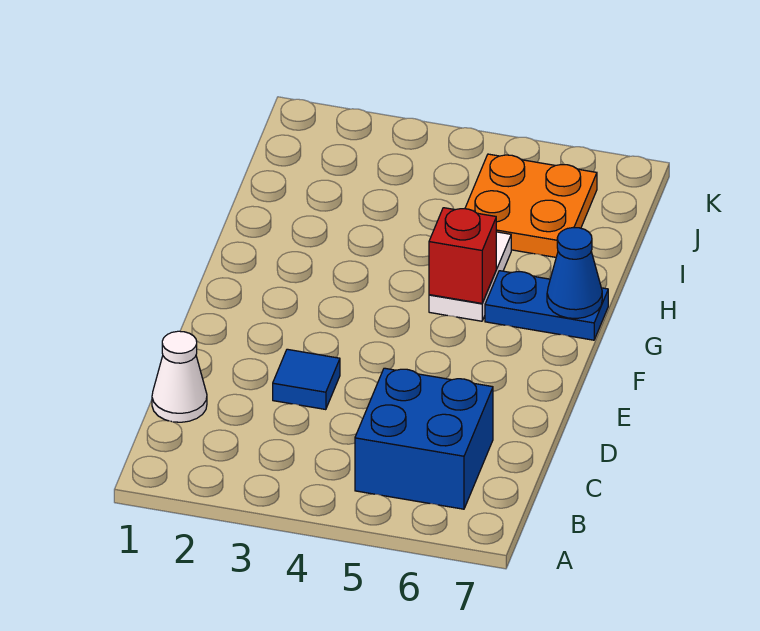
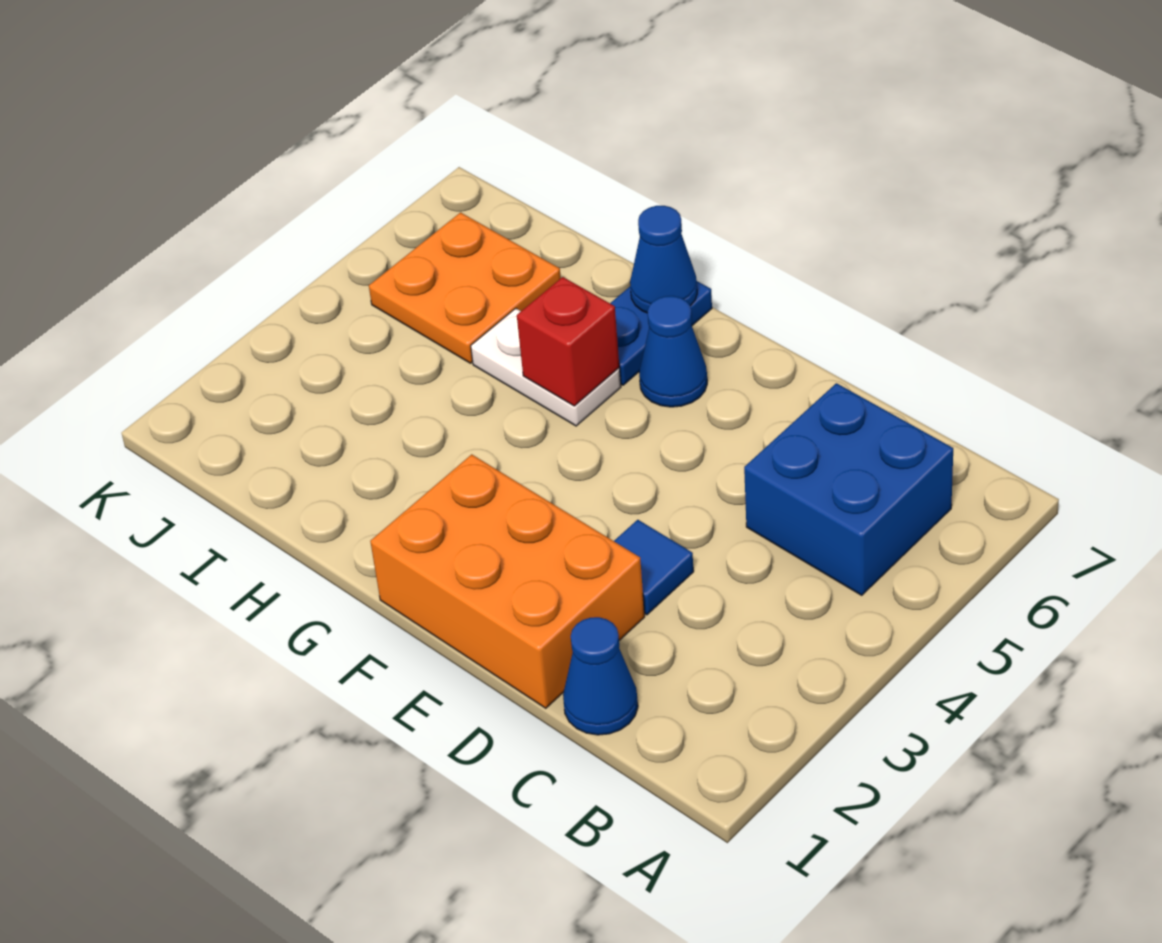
white 1x1 cone [152,331,207,422] -> blue 1x1 cone [563,617,638,735]
none -> orange 2x3 brick [370,454,645,708]
none -> blue 1x1 cone [639,296,707,407]

